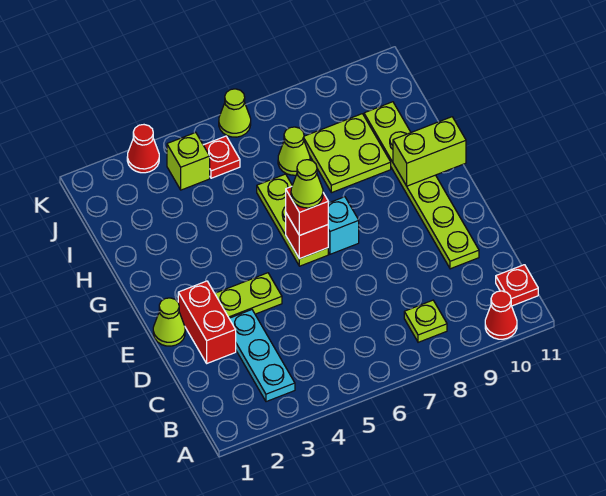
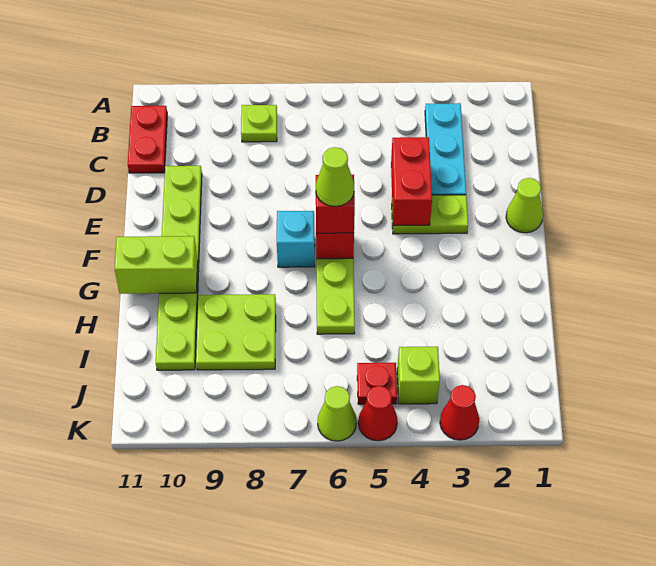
red 1x1 cone [485,291,517,339] -> red 1x1 cone moved to [358,386,397,441]
red 1x1 plate [496,265,538,306] -> red 1x2 plate [128,106,167,173]
red 1x2 brick [178,281,236,363] -> red 1x2 brick moved to [391,137,432,226]
lime 1x1 cone [278,127,310,175] -> none

